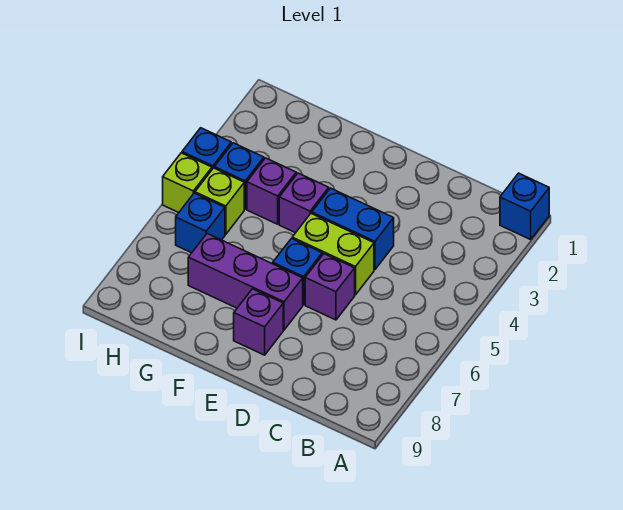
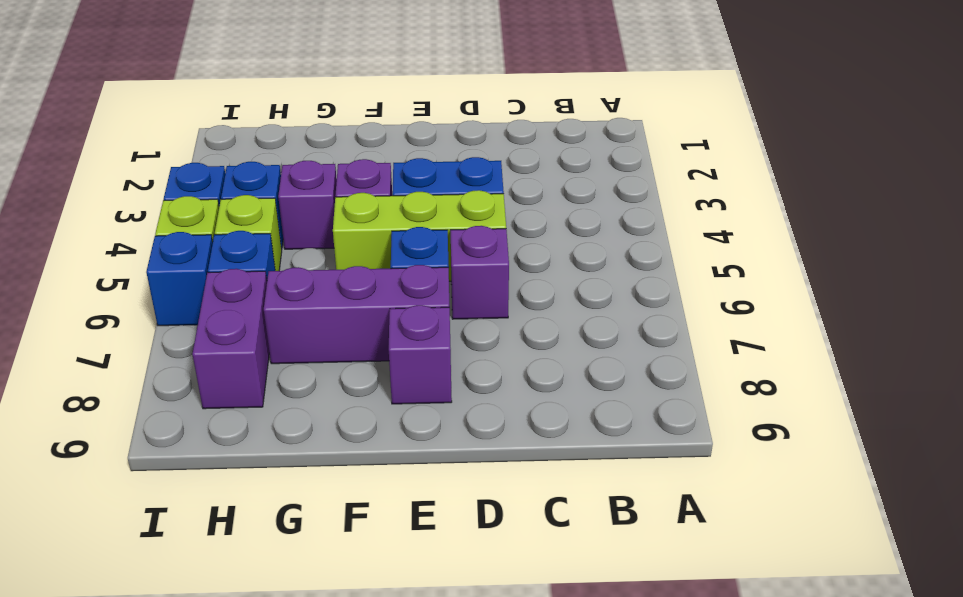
blue 1x1 brick [500,173,549,239] -> blue 1x1 brick moved to [146,232,213,326]
lime 1x2 brick [292,213,374,295] -> lime 1x3 brick [333,190,506,281]
none -> purple 1x2 brick [192,269,269,409]

